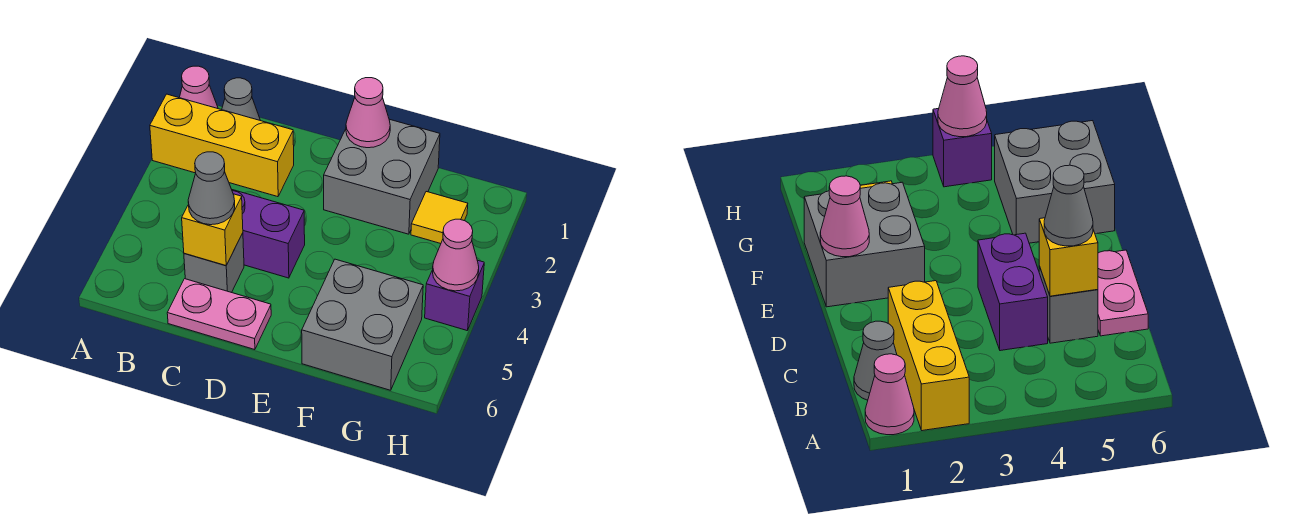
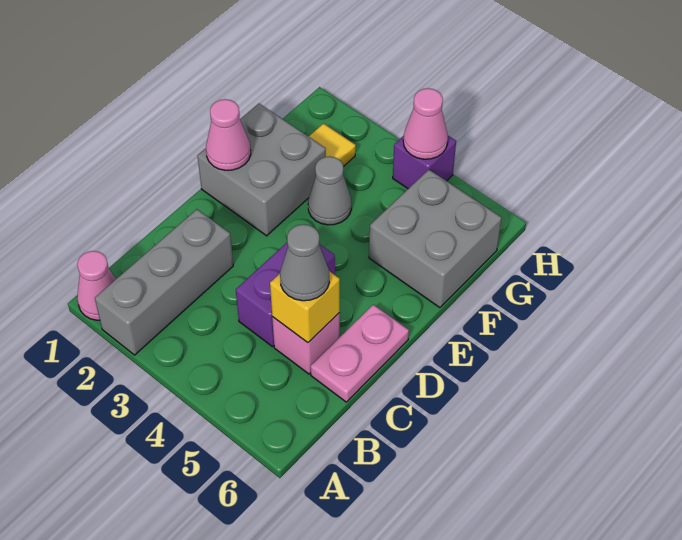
yellow 1x3 brick [150,94,294,197] -> grey 1x3 brick [95,209,233,355]
grey 1x1 cone [222,78,260,120] -> grey 1x1 cone moved to [308,156,352,225]
grey 1x1 brick [184,233,244,293] -> pink 1x1 brick [272,313,340,374]

